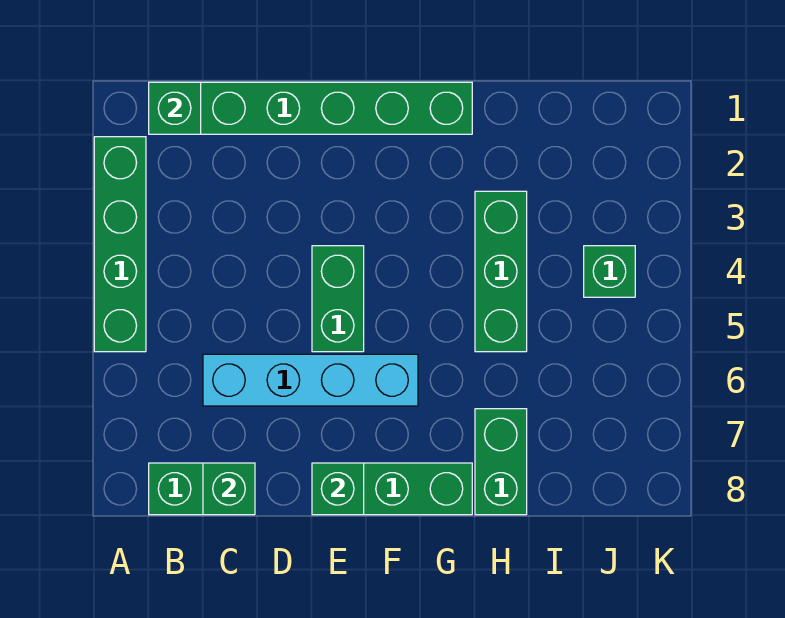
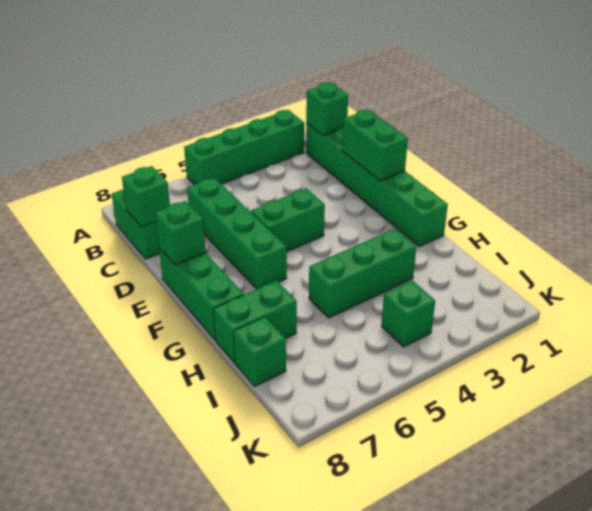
cyan 1x4 brick [203,354,418,406] -> green 1x4 brick [187,178,287,289]
none -> green 1x2 brick [342,110,408,181]
none -> green 1x1 brick [233,317,286,386]

